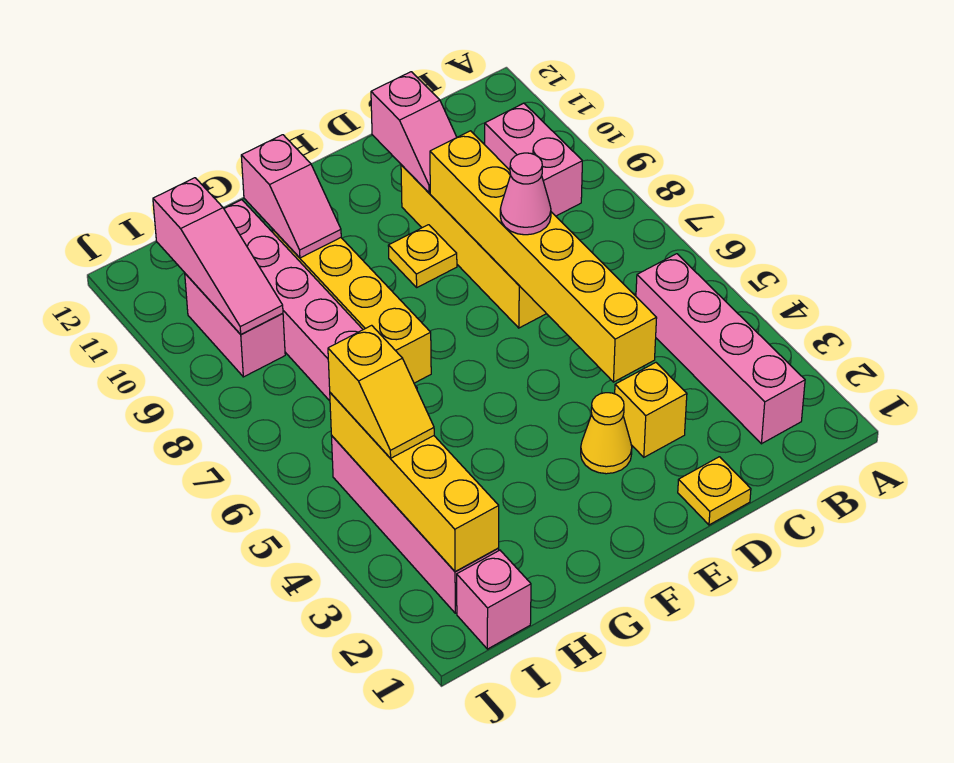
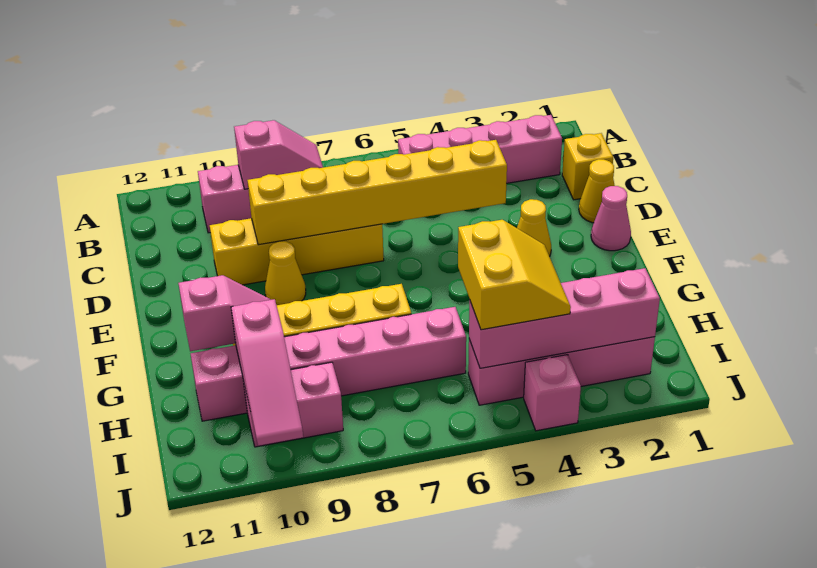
yellow 1x1 plate [678,457,751,525] -> yellow 1x1 cone [579,159,615,223]
yellow 1x1 brick [615,363,687,457] -> yellow 1x1 brick moved to [562,133,613,200]
pink 1x1 cone [500,153,551,235] -> pink 1x1 cone moved to [591,186,631,251]
pink 1x2 slope [371,72,457,193] -> pink 1x2 slope moved to [234,120,323,189]
yellow 1x1 plate [388,225,457,287] -> yellow 1x1 cone [265,241,306,305]
pink 1x1 brick [457,550,531,649] -> pink 1x1 brick moved to [524,355,581,431]
yellow 1x4 brick [330,393,499,572] -> pink 1x4 brick [469,268,660,368]
yellow 1x2 slope [328,325,434,458] -> yellow 2x2 slope [458,220,571,330]
pink 1x3 slope [153,178,283,334] -> pink 1x3 slope turned to [231,299,303,446]

